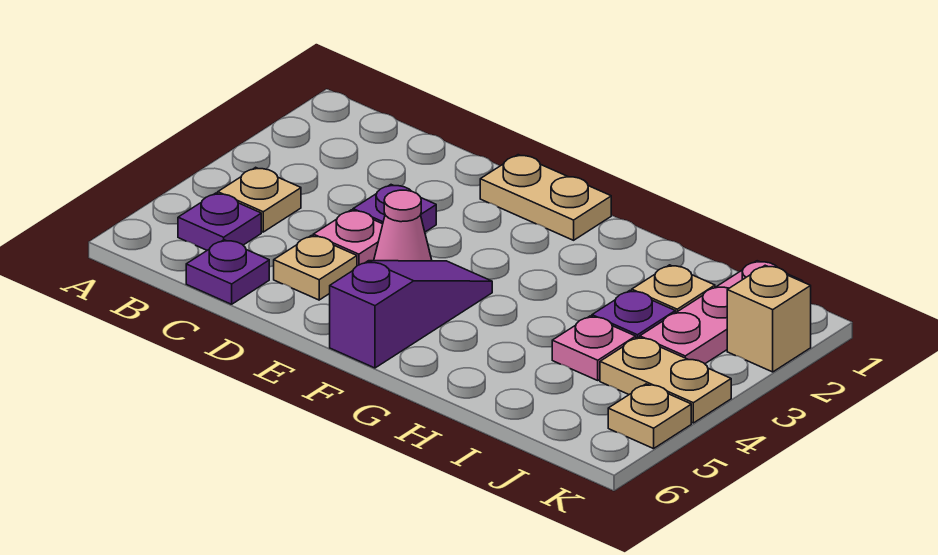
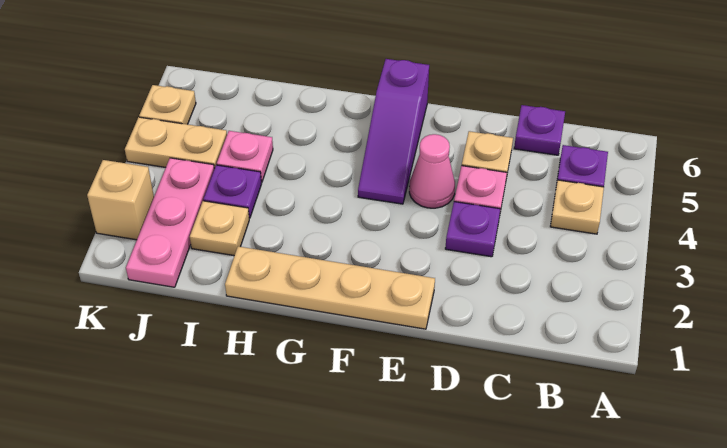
tan 1x2 plate [480,155,611,240] -> tan 1x4 plate [225,246,435,329]

